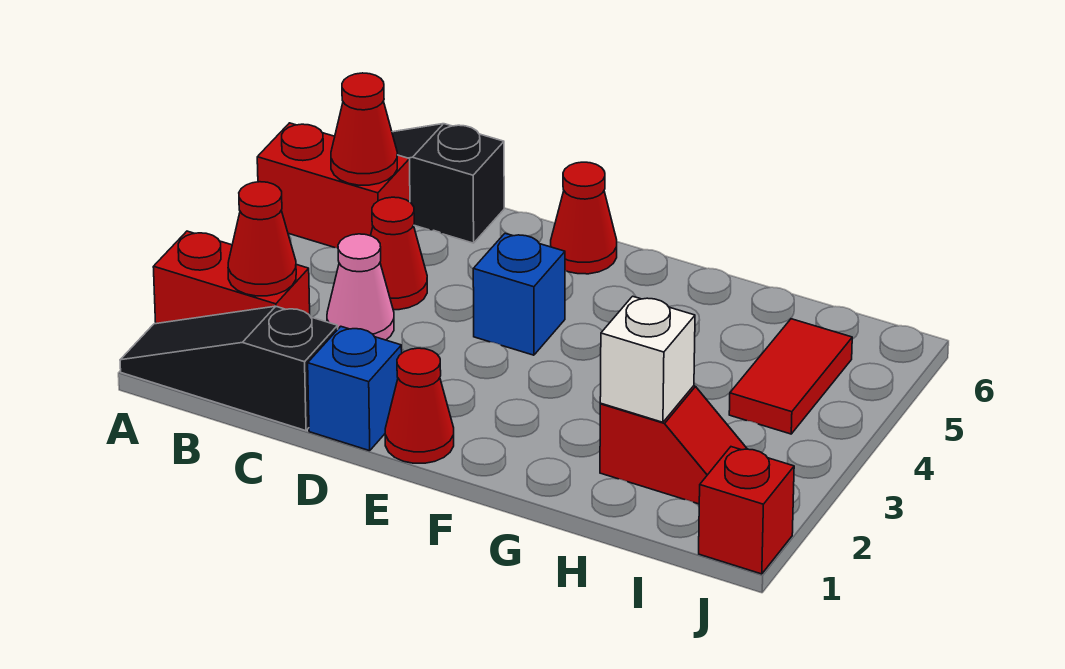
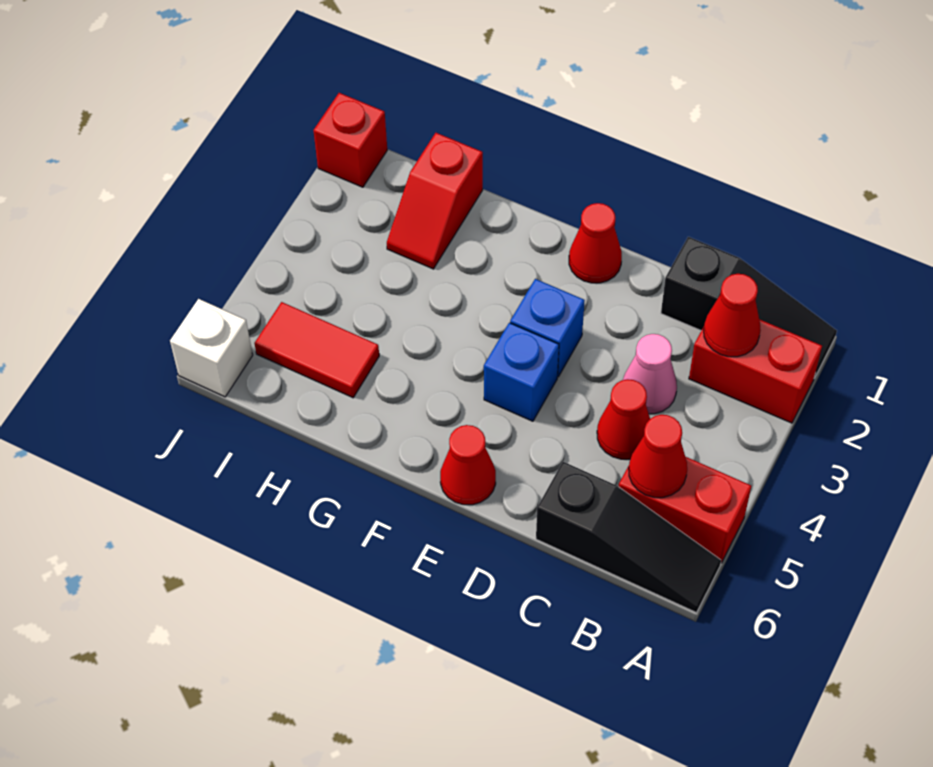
blue 1x1 brick [308,326,402,451] -> blue 1x1 brick moved to [510,279,585,377]
red 1x2 slope [600,386,747,504] -> red 1x2 slope turned to [387,133,483,269]
white 1x1 brick [600,296,695,422] -> white 1x1 brick moved to [170,299,253,397]
red 1x2 tile [729,319,852,434] -> red 1x2 tile turned to [254,302,379,398]

